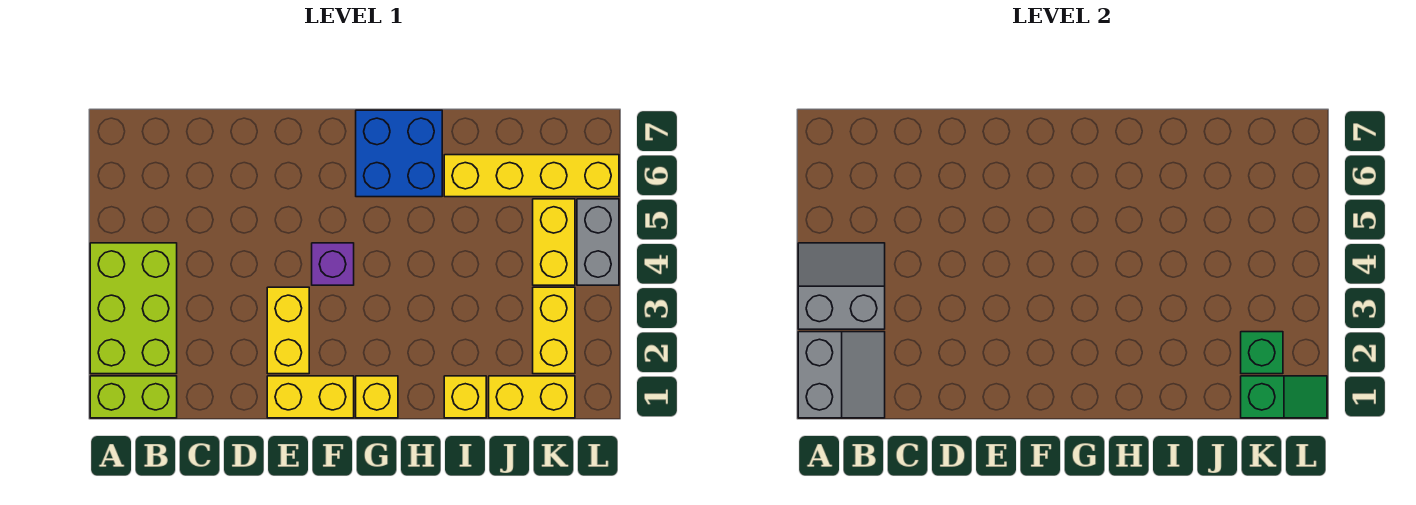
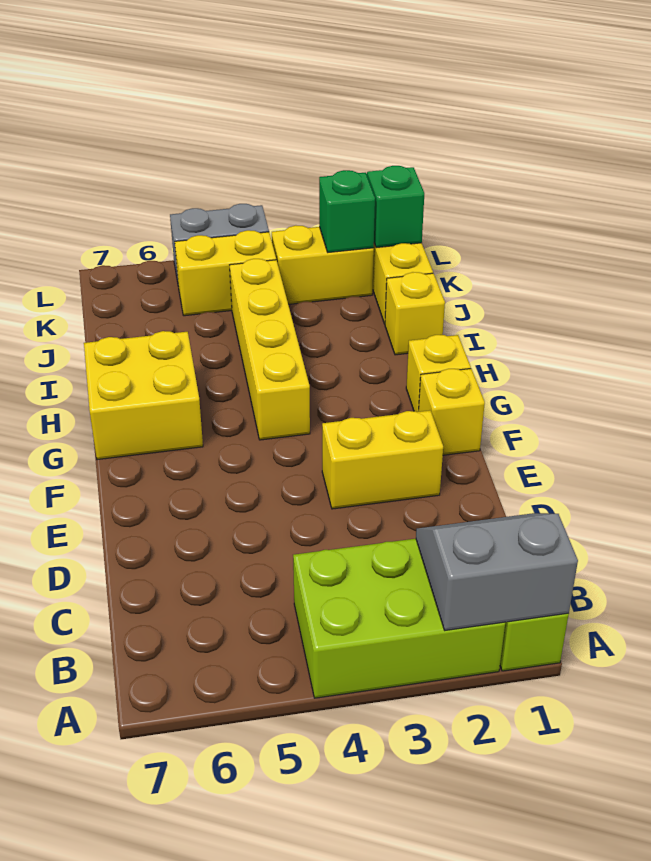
grey 2x2 slope [798,243,885,329] -> none
yellow 1x2 brick [267,376,354,418] -> yellow 1x1 brick [419,369,485,455]
purple 1x1 brick [312,243,354,285] -> none
blue 2x2 brick [356,110,442,197] -> yellow 2x2 brick [84,331,203,460]
yellow 1x4 brick [444,155,619,197] -> yellow 1x4 brick moved to [230,259,310,440]

